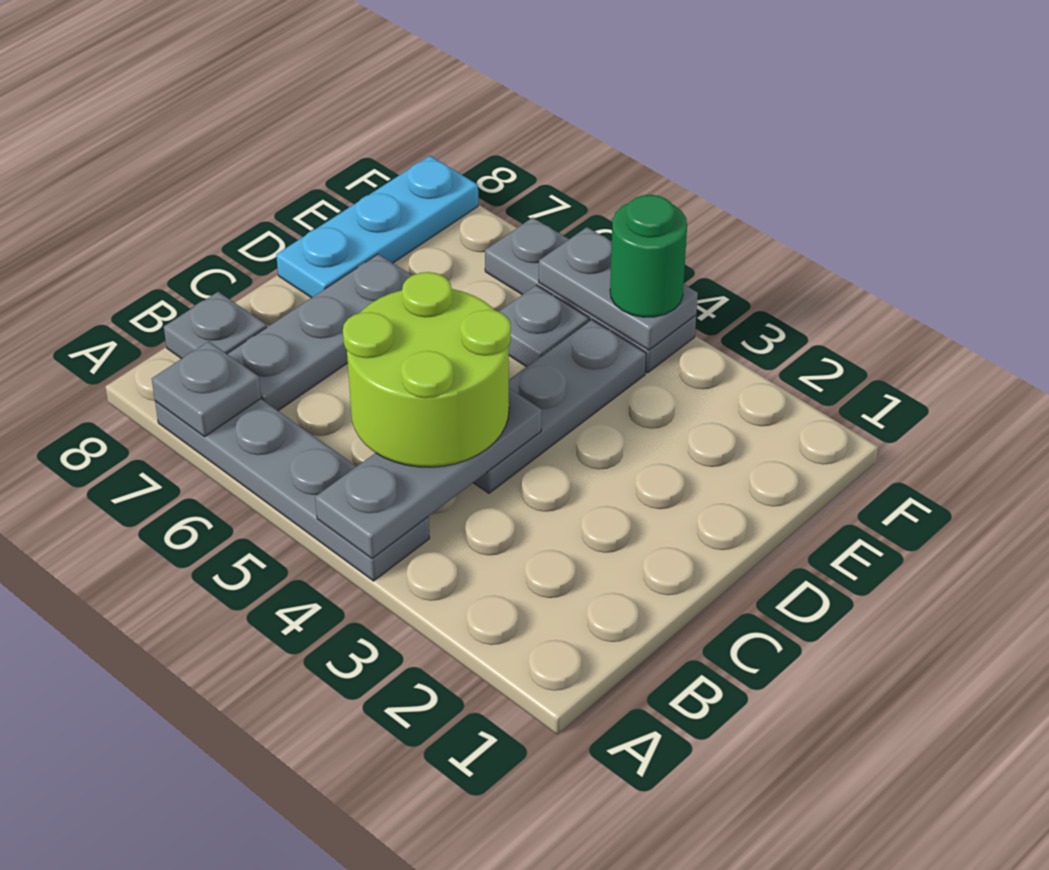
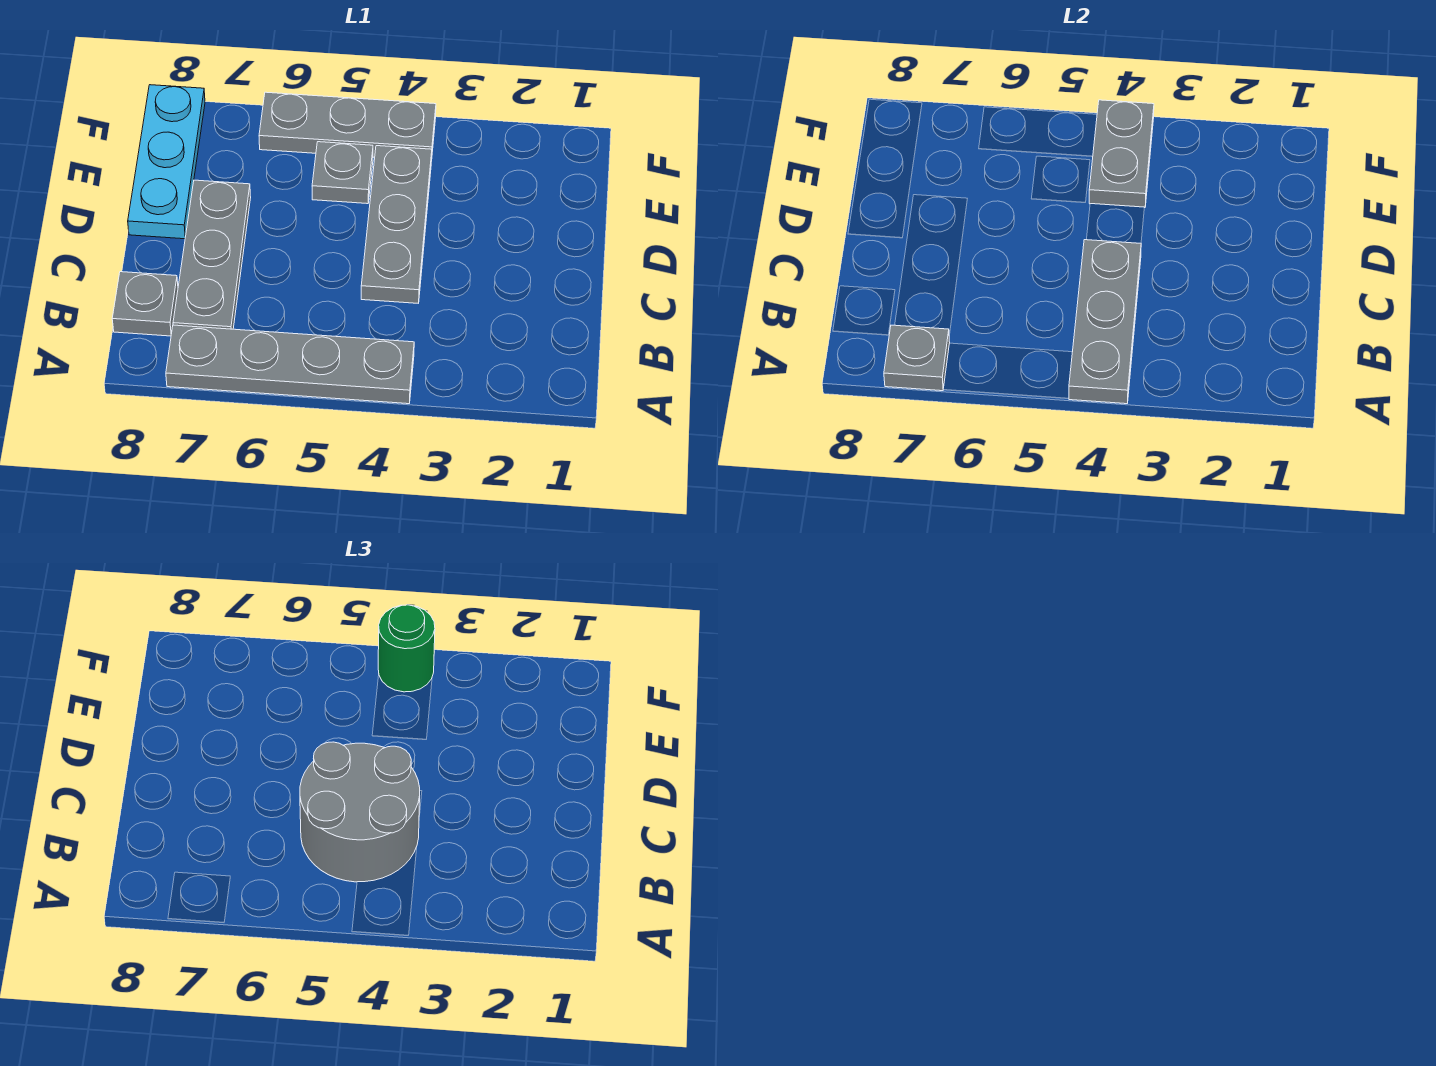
lime 2x2 round brick [343,272,511,467] -> grey 2x2 round brick [300,742,420,882]
grey 1x2 plate [539,227,698,350] -> grey 1x2 plate turned to [1089,100,1154,208]

